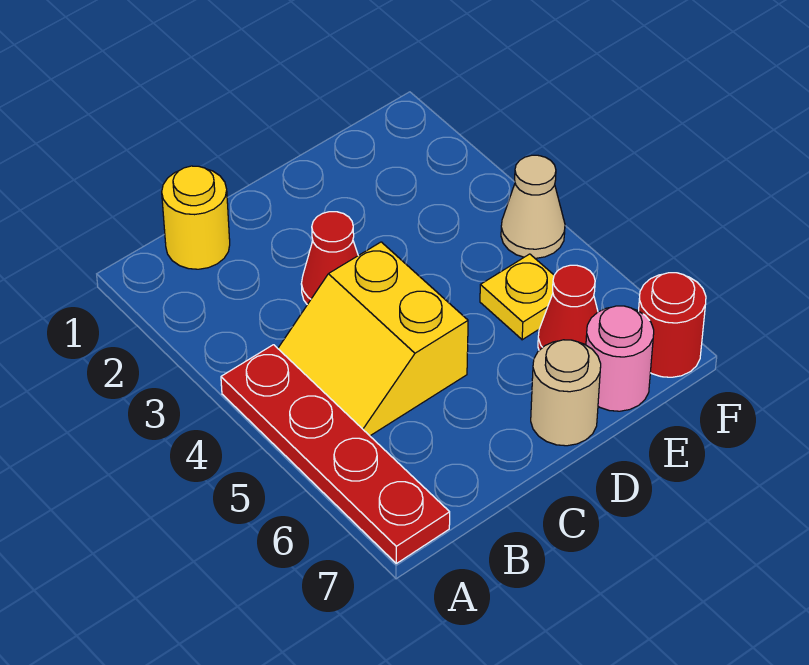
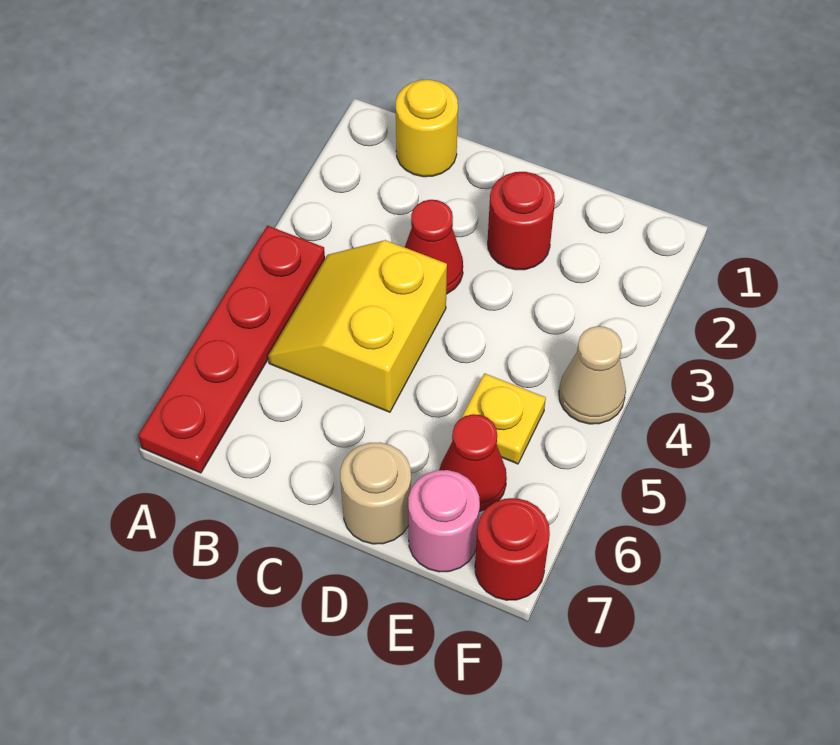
none -> red 1x1 round brick [488,172,555,270]

